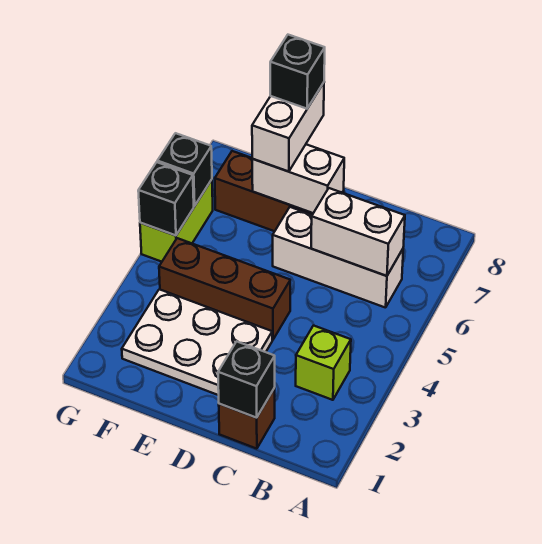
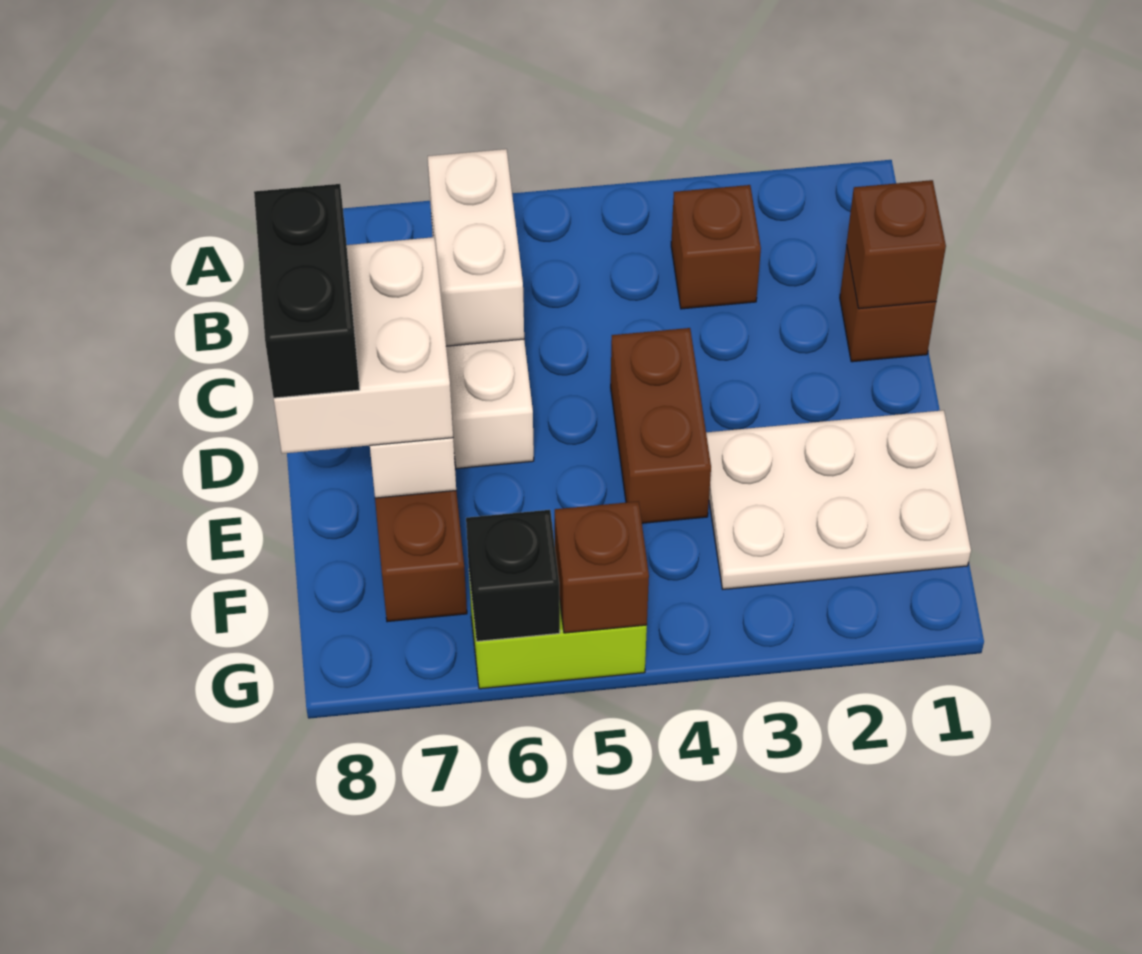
lime 1x1 brick [296,326,351,400] -> brown 1x1 brick [671,185,761,309]
black 1x1 brick [218,341,275,418] -> brown 1x1 brick [847,180,946,309]
white 2x3 plate [122,289,272,395] -> white 2x3 plate turned to [706,410,971,589]
brown 1x3 brick [159,238,290,340] -> brown 1x2 brick [611,328,711,523]
white 1x2 brick [252,83,324,172] -> white 2x2 brick [274,237,453,454]
black 1x1 brick [270,35,325,109] -> black 1x2 brick [254,184,360,398]
black 1x1 brick [138,162,194,236] -> brown 1x1 brick [555,501,649,633]

